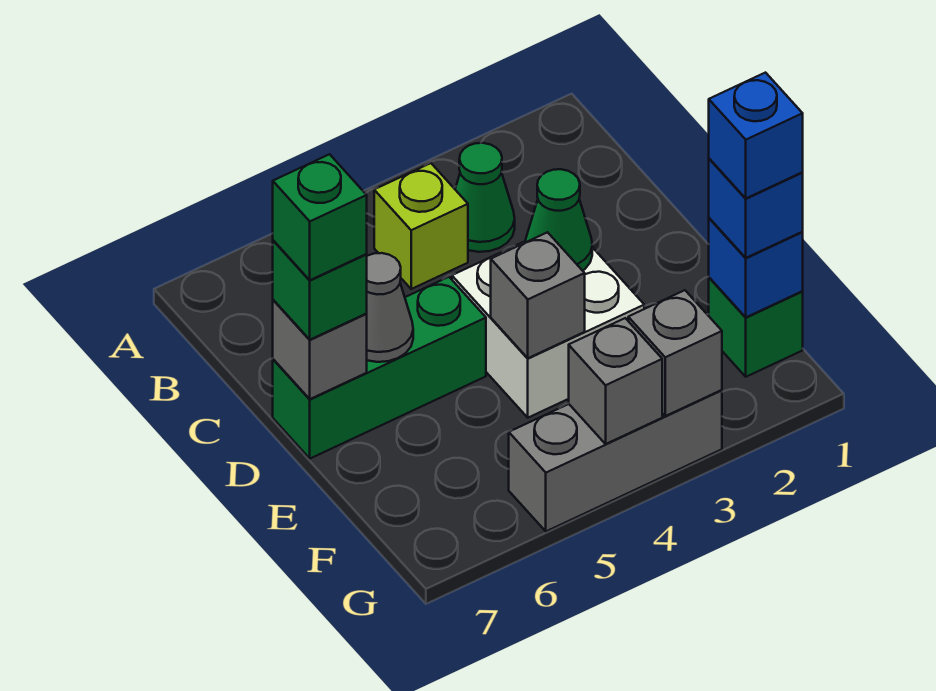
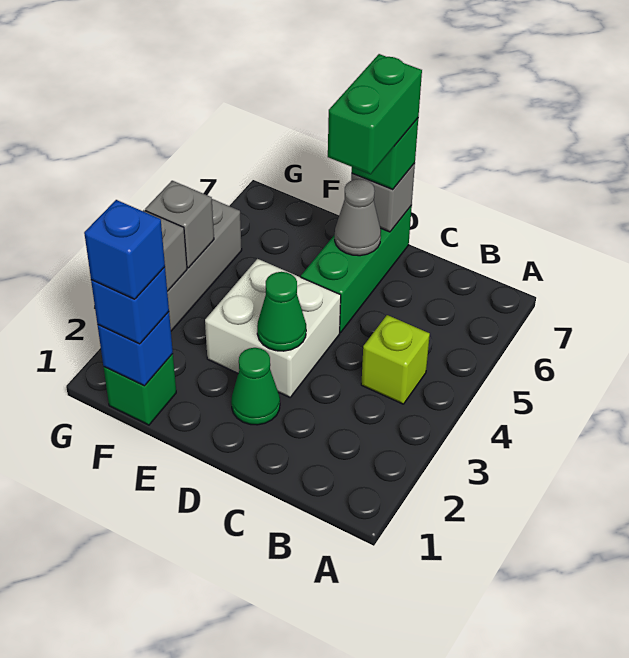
green 1x1 cone [455,143,515,252] -> green 1x1 cone moved to [231,348,280,425]
green 1x1 brick [273,154,367,280] -> green 1x2 brick [328,54,422,174]
grey 1x1 brick [491,232,585,358] -> none

